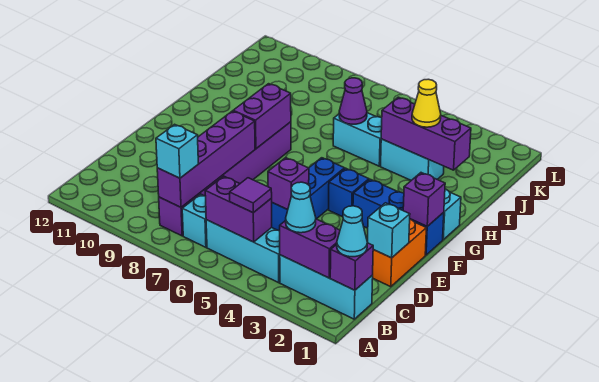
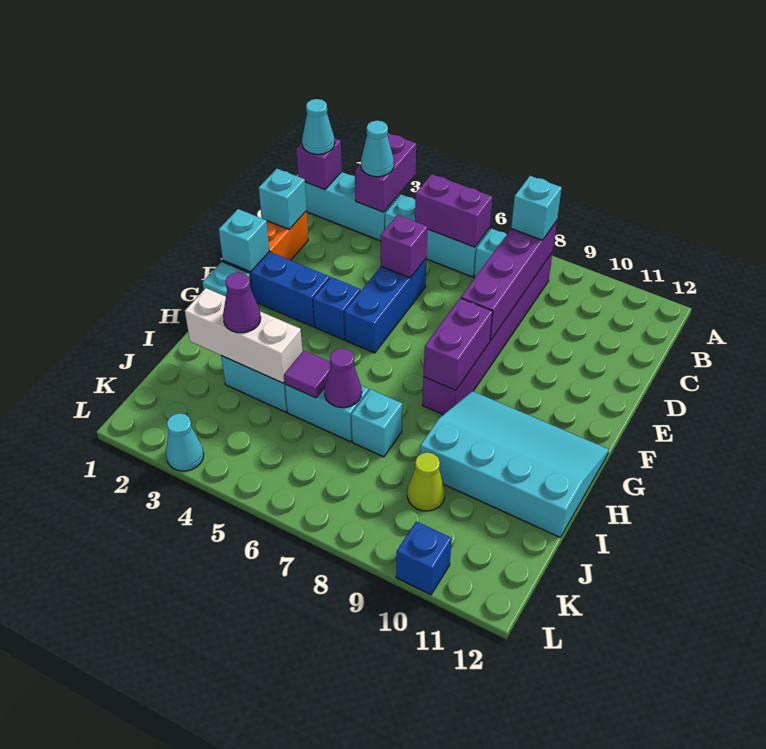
purple 1x2 brick [280,219,340,278] -> purple 1x2 brick turned to [355,133,416,212]
purple 1x1 tile [230,178,272,213] -> purple 1x1 tile moved to [284,350,331,398]
purple 1x1 brick [403,173,445,226] -> cyan 1x1 brick [219,209,269,272]
none -> cyan 3x4 slope [420,391,609,538]
purple 1x3 brick [381,97,471,170] -> white 1x3 brick [185,288,302,383]
yellow 1x1 cone [412,79,441,127] -> purple 1x1 cone [223,272,261,333]
none -> cyan 1x1 brick [351,389,402,457]
none -> lime 1x1 cone [407,452,445,511]
none -> cyan 1x1 cone [166,413,204,471]
none -> blue 1x1 brick [396,521,452,595]

